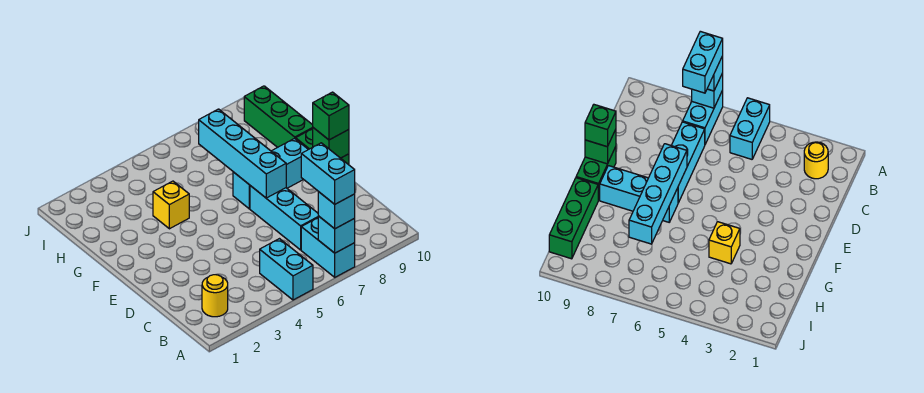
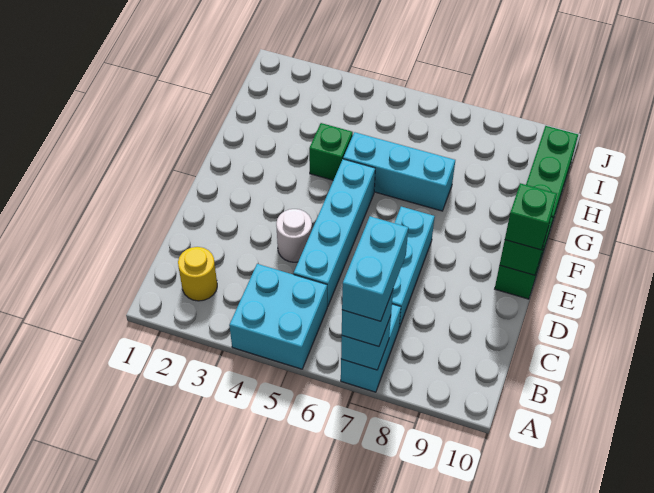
cyan 1x2 brick [260,239,313,300] -> cyan 2x2 brick [229,264,327,369]
none -> white 1x1 round brick [276,209,312,262]
cyan 1x4 brick [199,109,286,198] -> cyan 1x4 brick moved to [294,159,375,307]
cyan 1x3 brick [233,138,308,209] -> cyan 1x3 brick moved to [343,132,455,211]
yellow 1x1 brick [153,181,189,229] -> green 1x1 brick [309,123,353,180]

